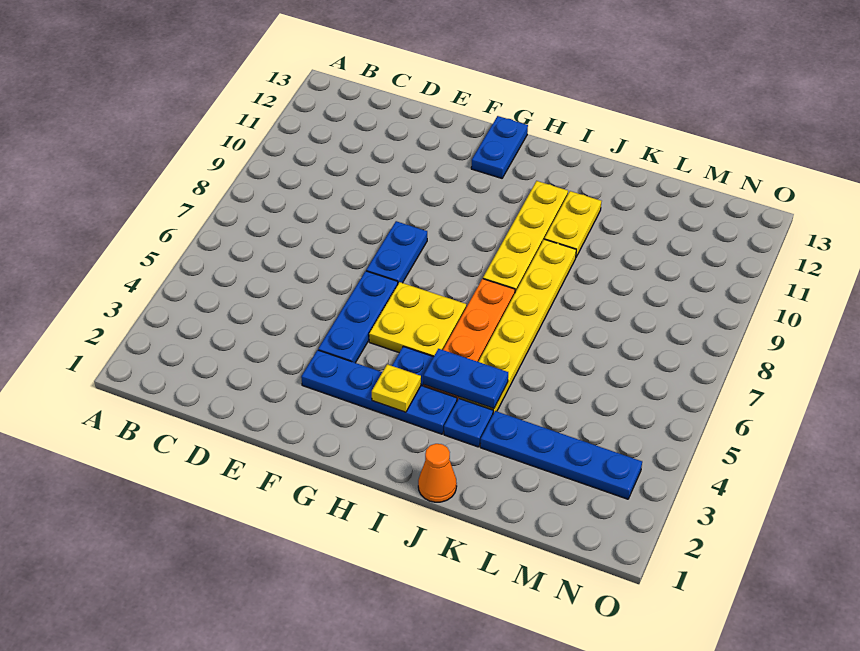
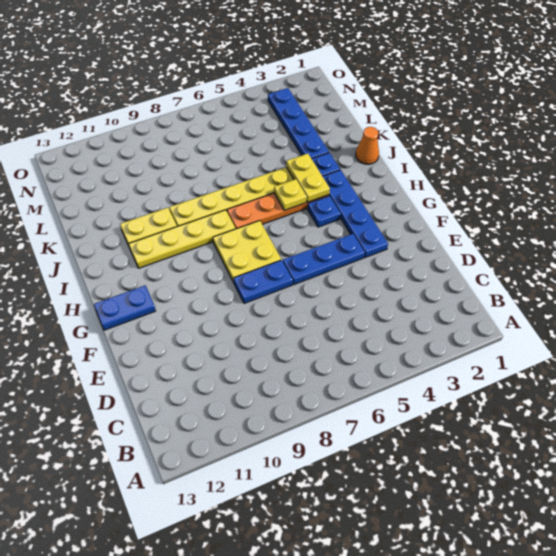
yellow 2x2 plate [369,282,466,357] -> yellow 2x2 plate moved to [213,221,281,282]
yellow 1x1 plate [372,364,421,412] -> yellow 1x1 plate moved to [274,179,307,210]
blue 1x2 plate [424,349,508,409] -> yellow 1x2 plate [286,154,330,202]

